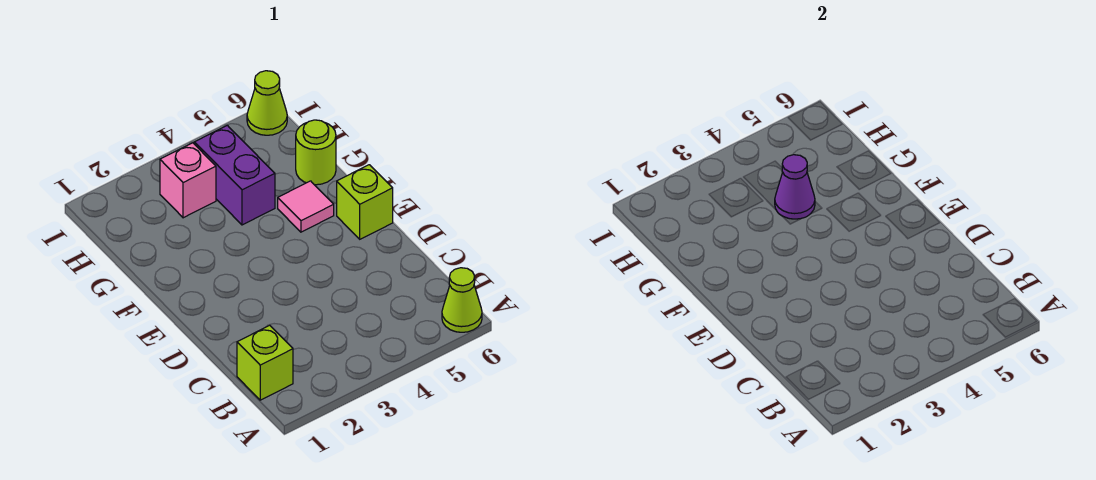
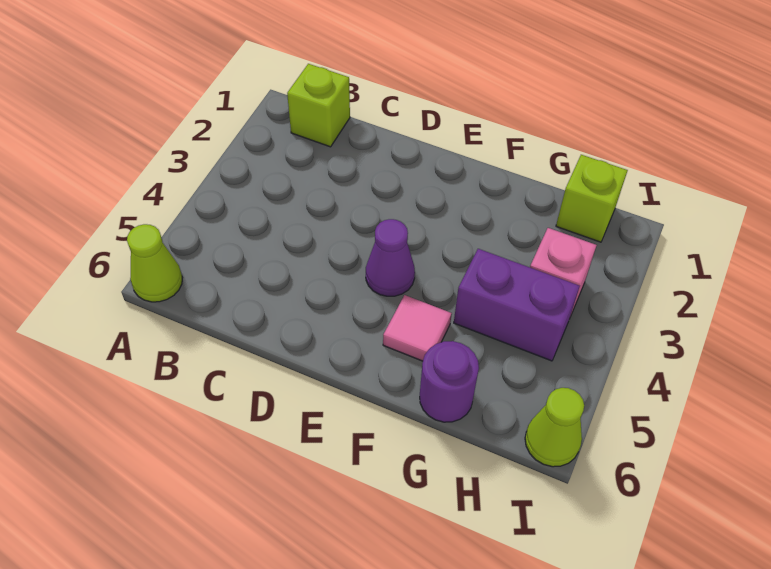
lime 1x1 brick [337,165,393,239] -> lime 1x1 brick moved to [556,155,628,242]
purple 1x1 cone [775,155,815,219] -> purple 1x1 cone moved to [366,219,415,296]
lime 1x1 round brick [296,120,336,185] -> purple 1x1 round brick [420,341,479,422]

